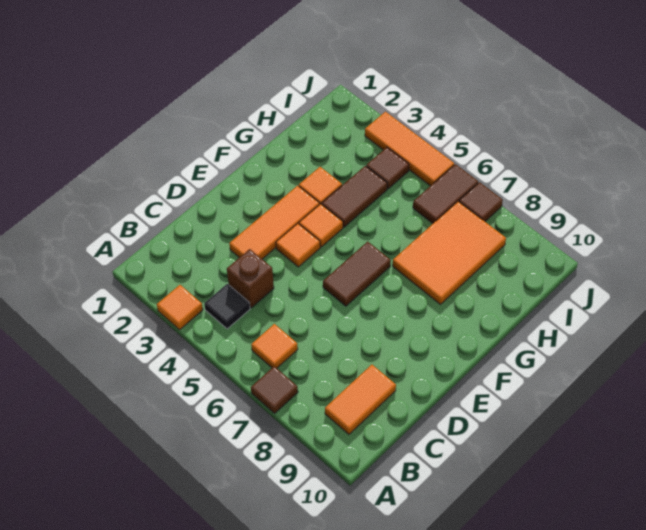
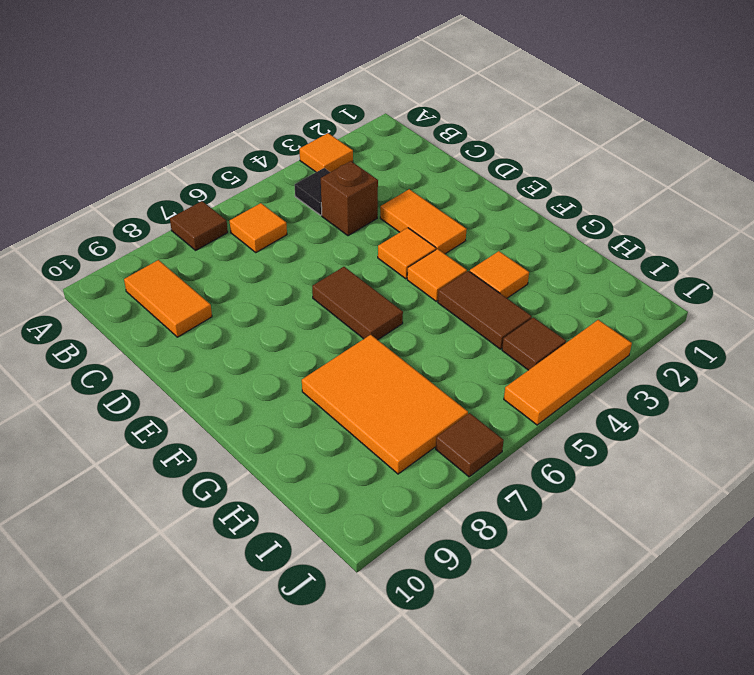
orange 1x3 tile [229,186,320,259] -> orange 1x2 tile [380,189,467,254]
brown 1x2 tile [413,164,478,223] -> none

